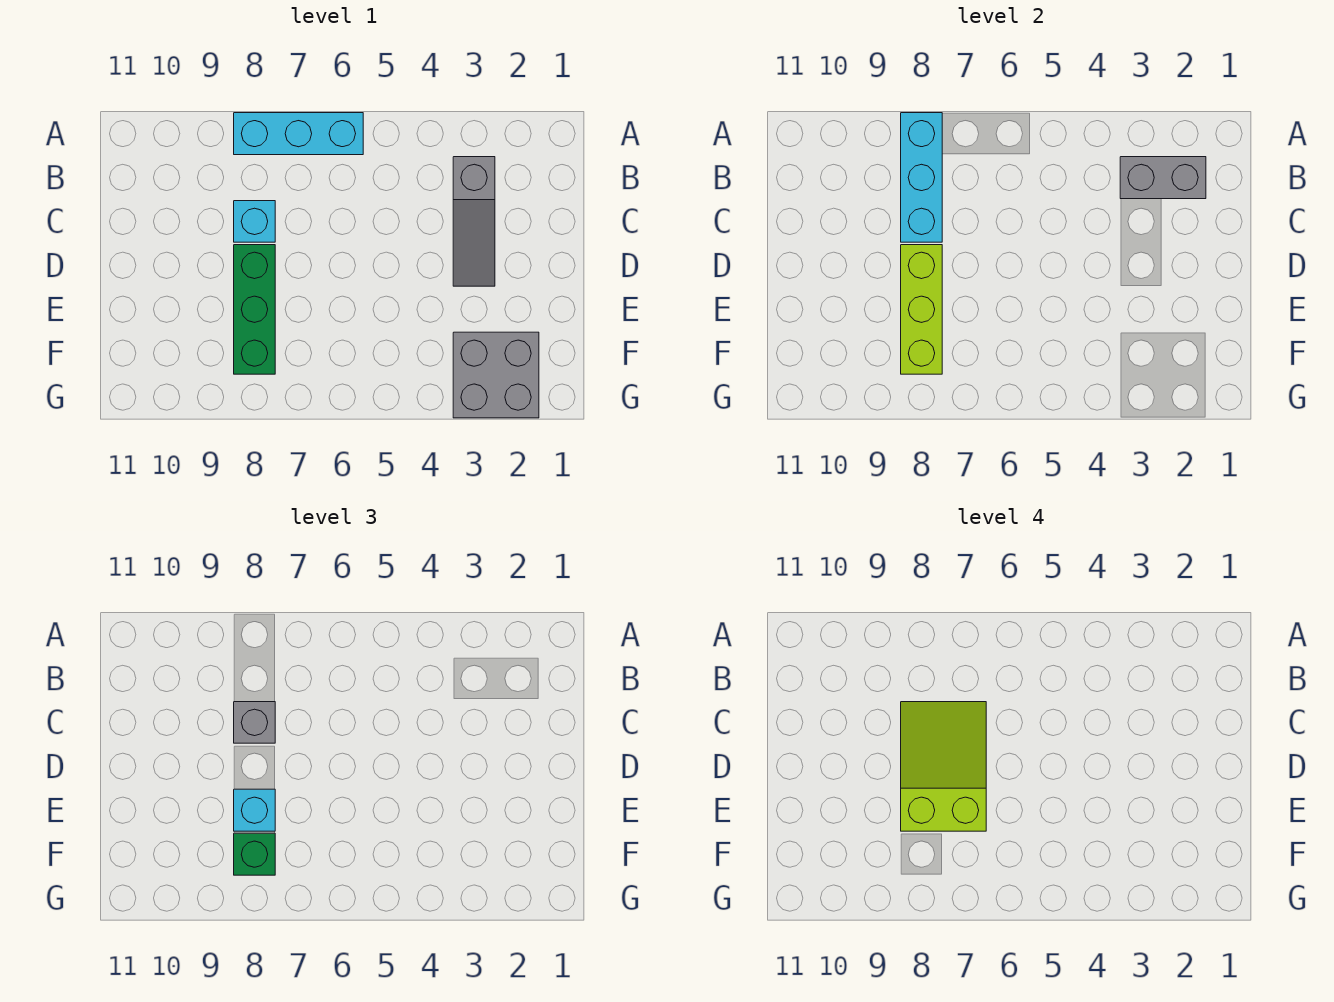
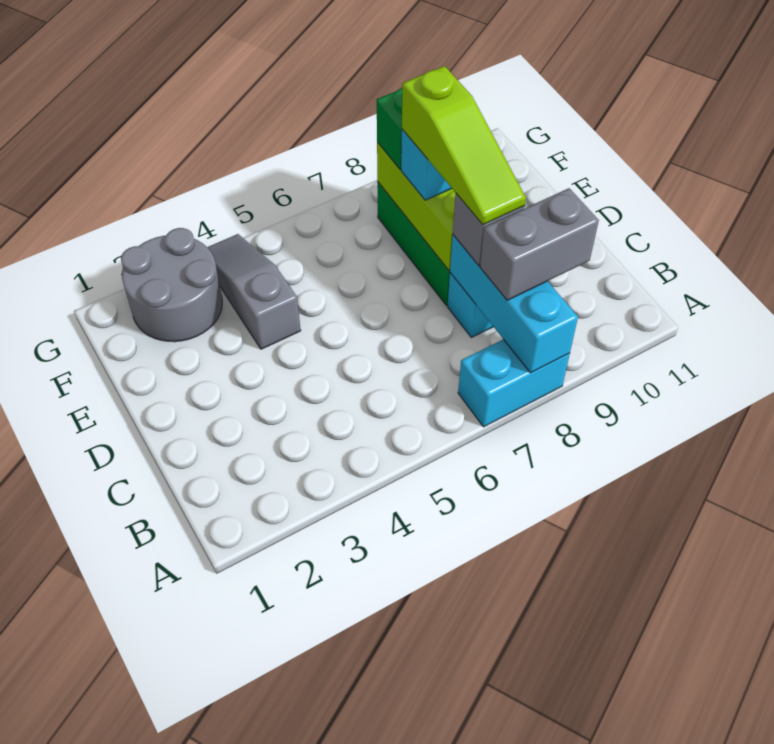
cyan 1x3 brick [234,113,363,155] -> cyan 1x2 brick [458,339,570,427]
grey 1x2 brick [1120,157,1206,199] -> grey 1x2 brick moved to [480,188,599,300]
grey 1x3 slope [453,157,495,286] -> grey 1x3 slope moved to [208,234,301,349]
lime 2x3 slope [901,702,986,831] -> lime 1x3 slope [402,66,526,225]
grey 2x2 brick [453,332,539,418] -> grey 2x2 round brick [121,228,222,342]

